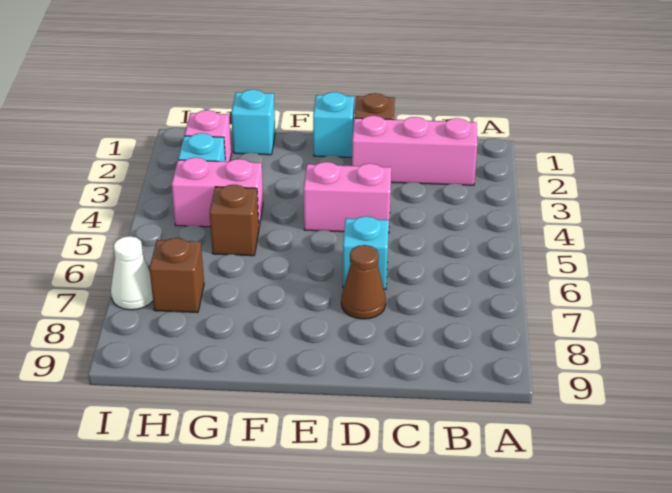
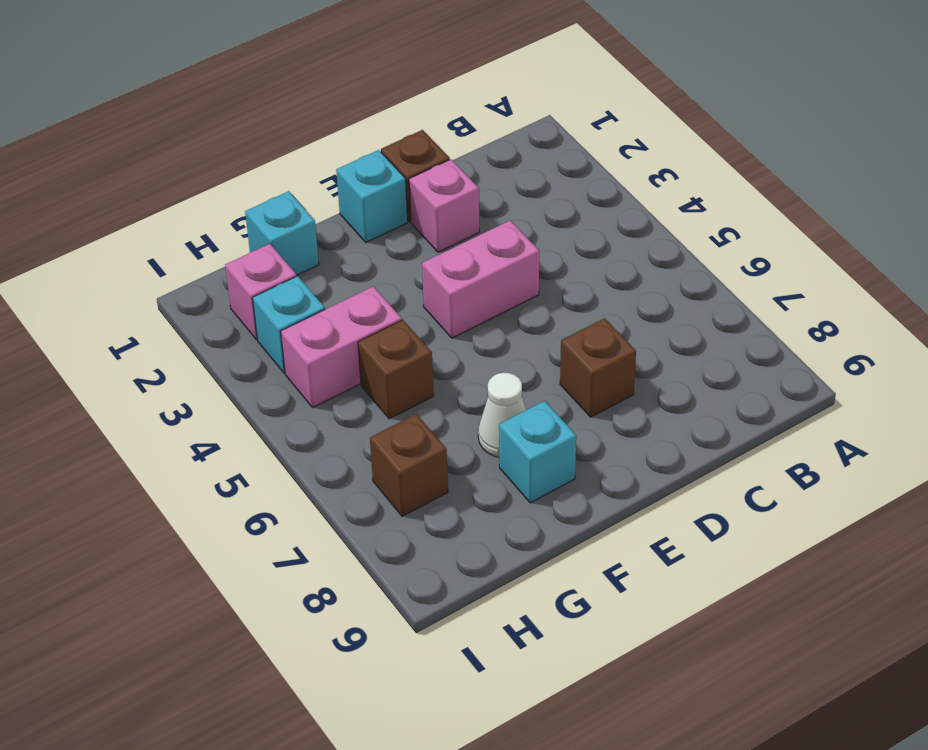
pink 1x3 brick [352,116,477,185] -> pink 1x1 brick [409,159,480,252]
cyan 1x1 brick [343,216,389,289] -> cyan 1x1 brick moved to [499,401,576,503]
brown 1x1 cone [341,245,386,319] -> brown 1x1 brick [560,318,636,417]
white 1x1 cone [111,236,153,310] -> white 1x1 cone moved to [478,373,526,457]

